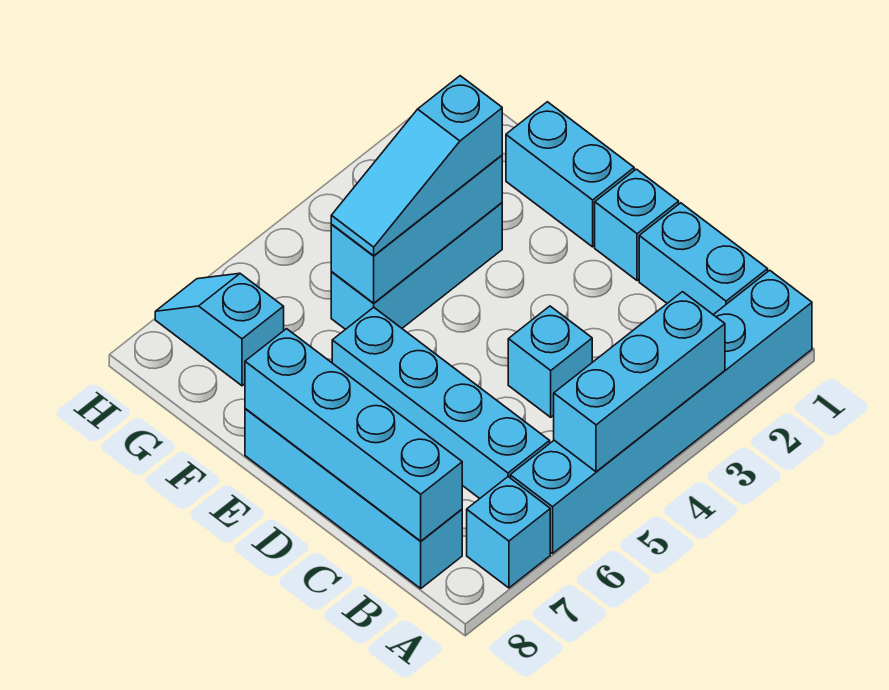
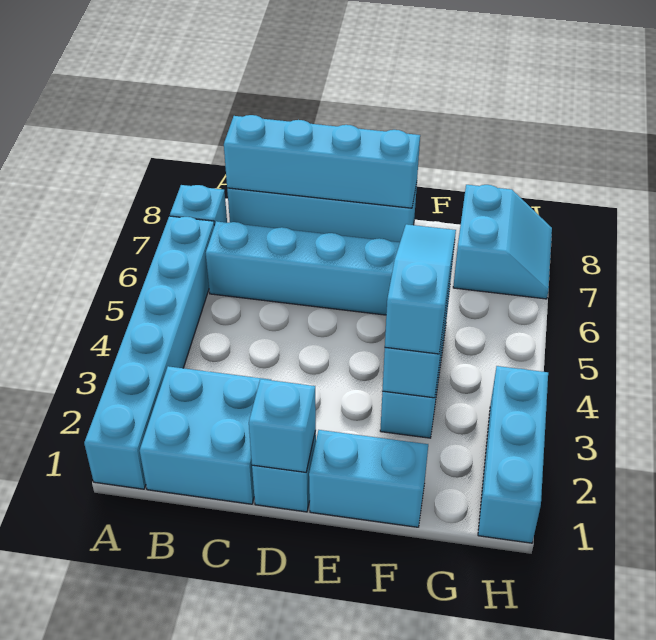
cyan 1x3 brick [554,292,725,472] -> cyan 1x3 brick moved to [478,366,548,543]
cyan 1x2 brick [639,203,768,315] -> cyan 2x2 brick [140,366,271,504]
cyan 1x1 brick [508,306,592,417] -> cyan 1x1 brick moved to [249,379,316,472]
cyan 1x2 slope [155,273,284,386] -> cyan 2x2 slope [453,185,552,299]

